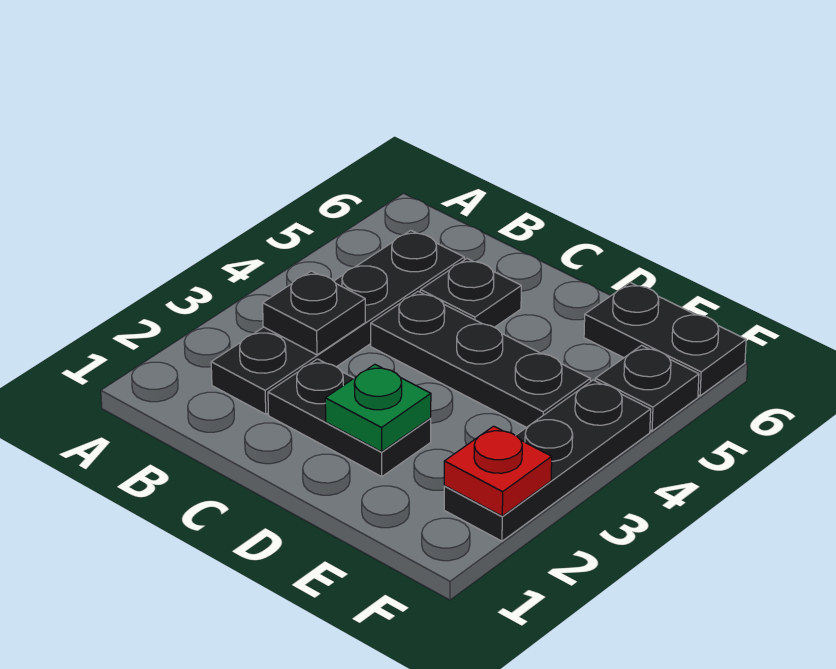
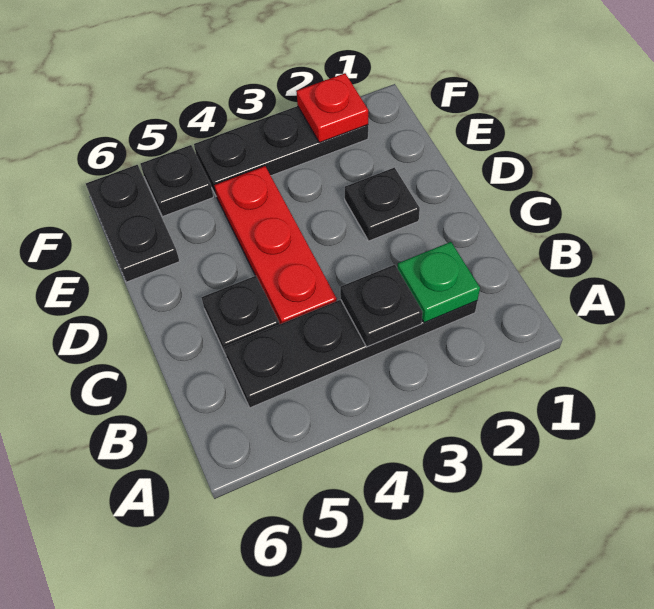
black 1x2 plate [268,359,431,477] -> black 1x1 plate [345,168,420,241]
black 1x3 plate [371,291,590,427] -> red 1x3 plate [214,166,337,324]
green 1x1 plate [325,364,431,452] -> green 1x1 plate moved to [397,242,480,323]

